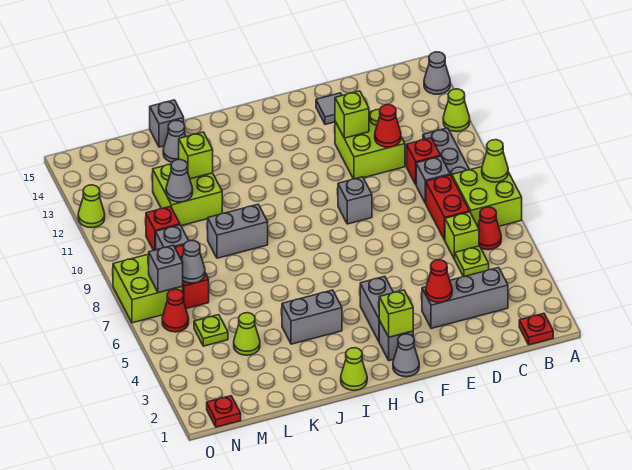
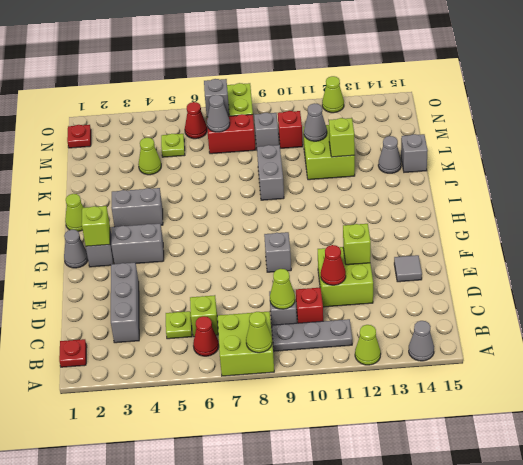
red 1x2 brick [426,175,470,240] -> none
none -> lime 1x1 cone [270,269,295,309]
red 1x1 cone [426,260,452,302] -> none
grey 1x2 brick [282,290,342,344] -> grey 1x2 brick turned to [111,188,163,227]

